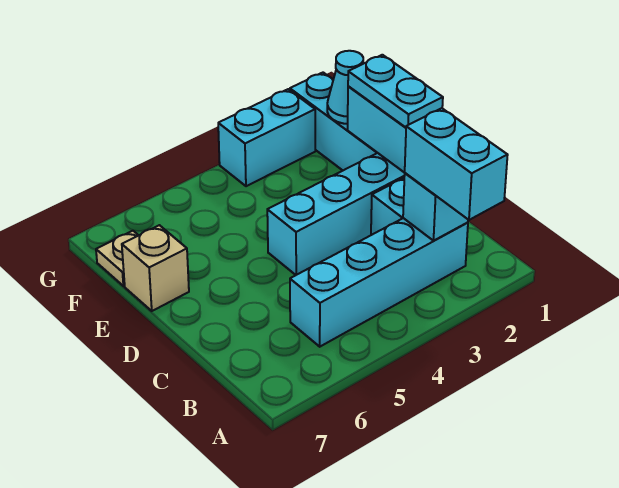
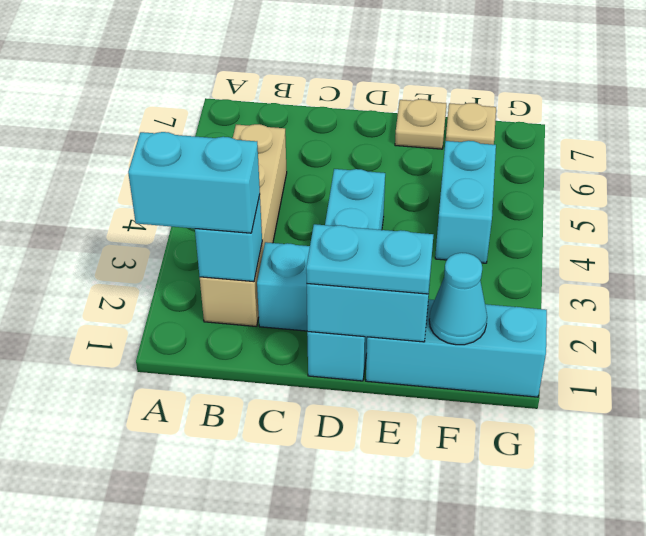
cyan 1x4 brick [290,218,468,347] -> tan 1x4 brick [200,124,287,326]
tan 1x1 brick [122,225,189,311] -> tan 1x1 plate [395,99,446,149]
cyan 1x2 brick [218,89,315,186] -> cyan 1x2 brick moved to [435,141,496,263]

